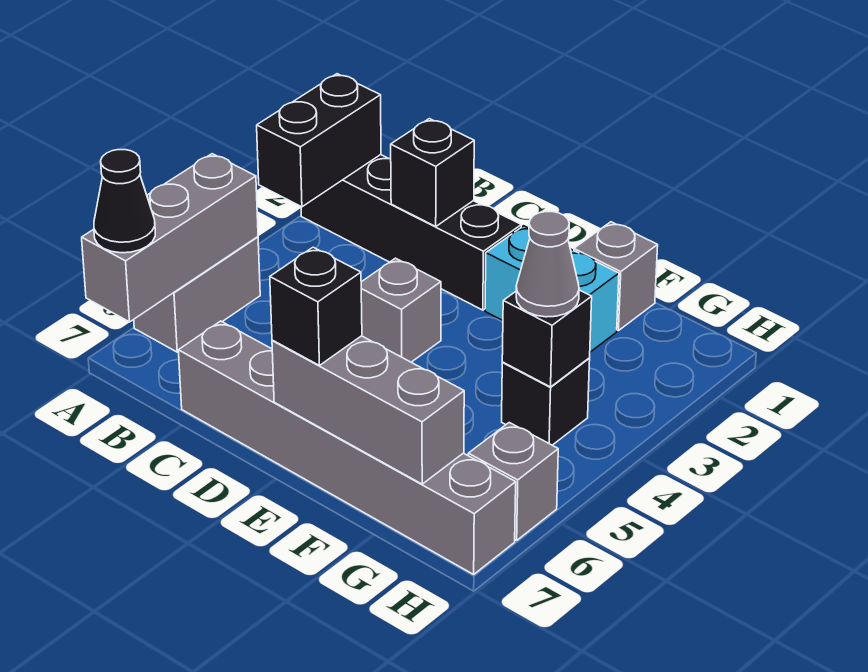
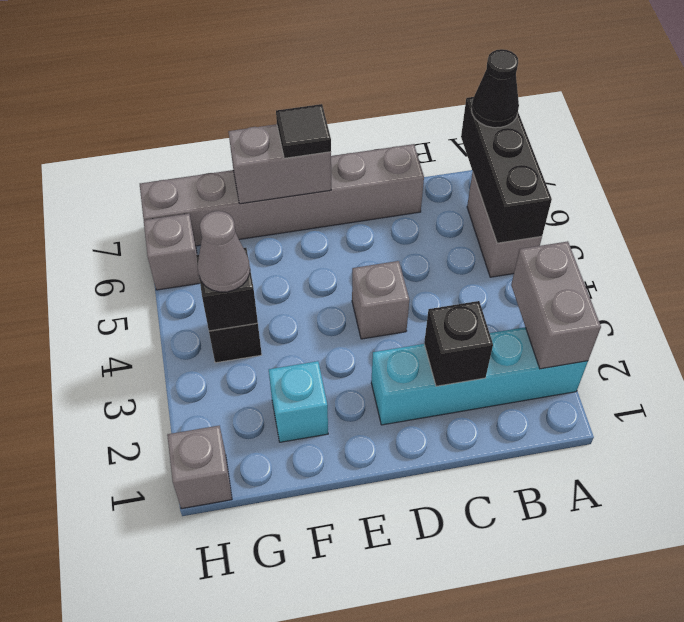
black 1x4 brick [301,155,521,310] -> cyan 1x4 brick [371,327,588,425]
black 1x2 brick [257,74,381,207] -> grey 1x2 brick [511,241,601,369]
grey 1x3 brick [82,154,258,322] -> black 1x3 brick [461,97,552,243]
cyan 1x2 brick [485,226,619,352] -> cyan 1x1 brick [269,361,328,442]
grey 1x3 brick [272,336,464,484] -> grey 1x2 brick [228,124,331,204]
black 1x1 brick [270,247,362,365] -> black 1x1 tile [276,104,331,158]
grey 1x1 brick [574,222,658,331] -> grey 1x1 brick moved to [167,426,232,509]

